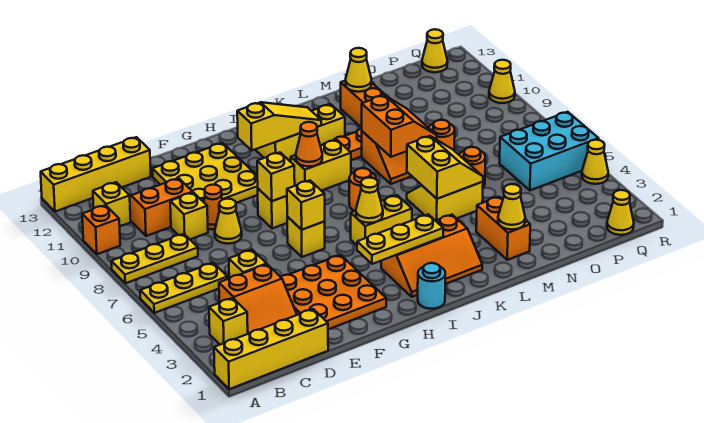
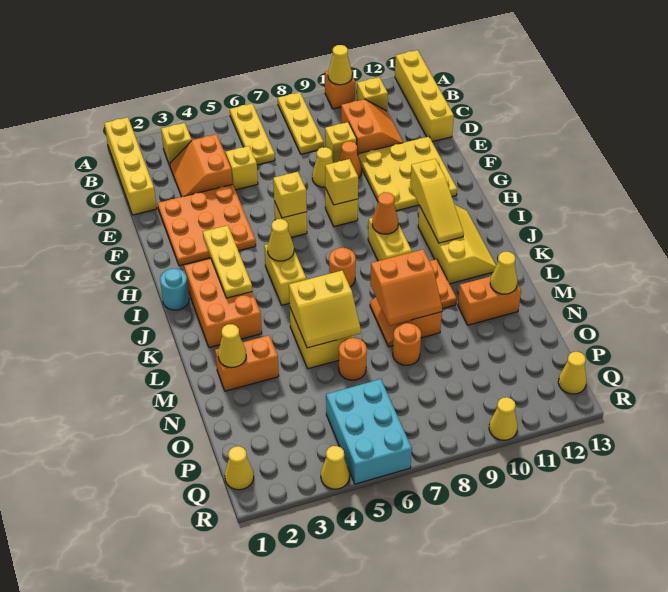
none -> yellow 1x1 cone [328,45,352,85]
orange 2x3 slope [381,215,482,297] -> orange 2x3 brick [184,259,262,348]

